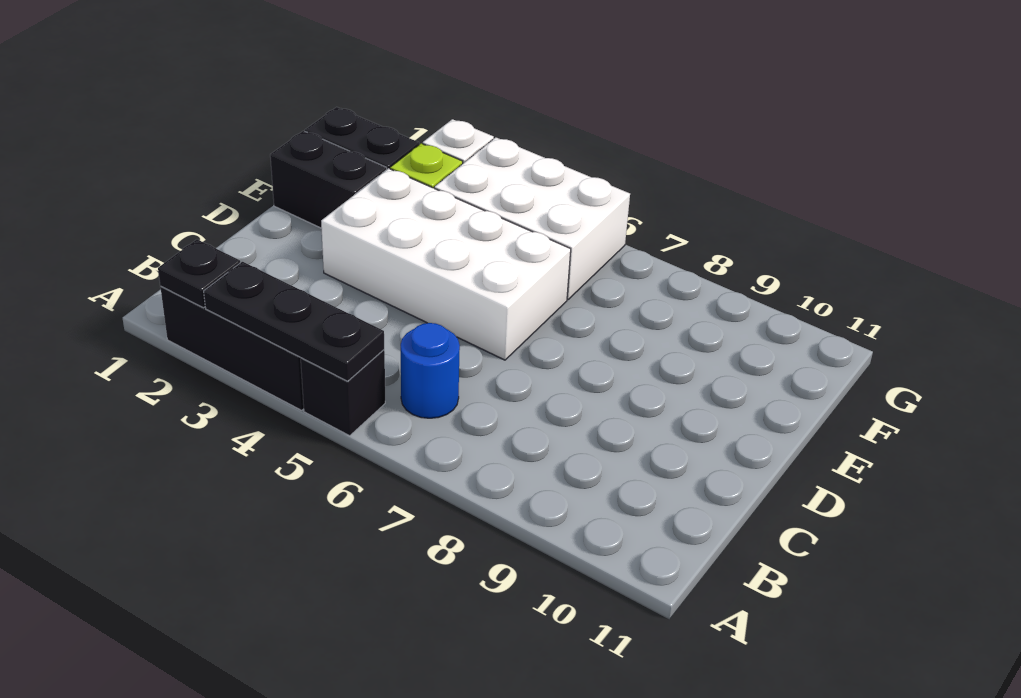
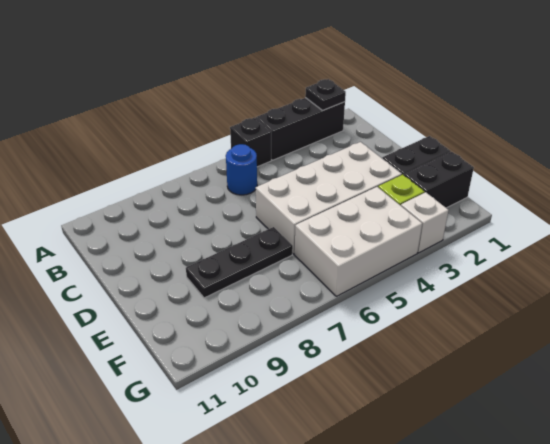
black 1x3 plate [204,262,384,381] -> black 1x3 plate moved to [186,227,293,298]

